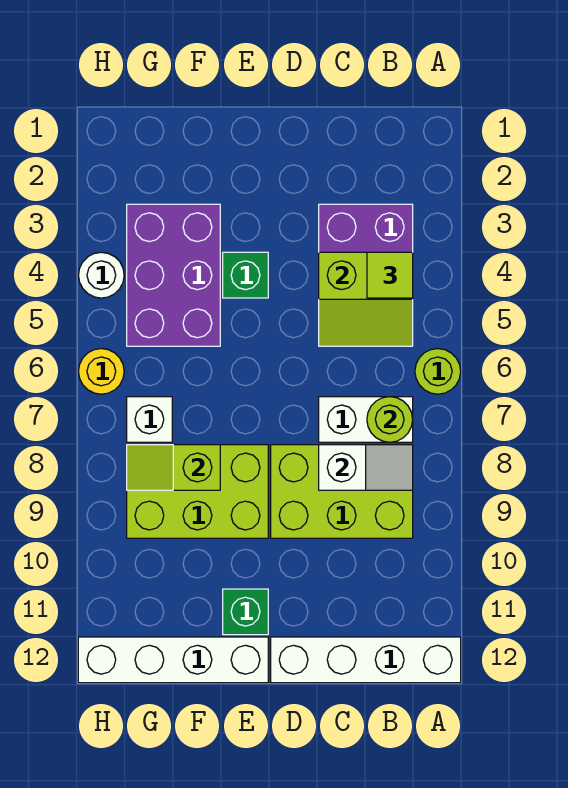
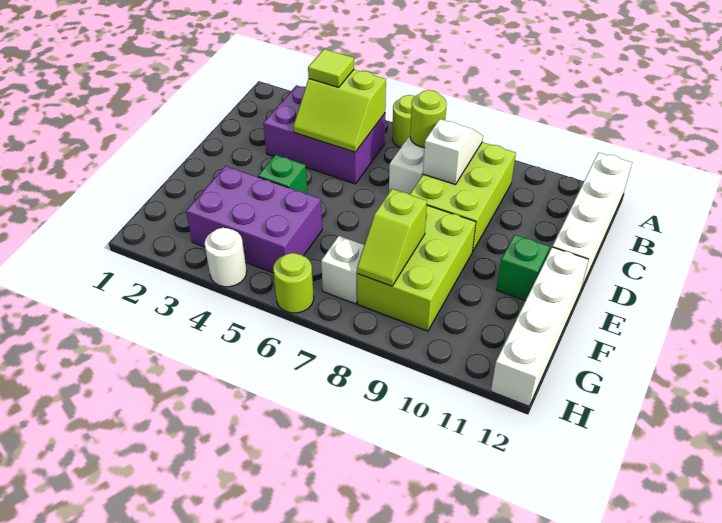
lime 2x2 slope [319,252,413,346] -> lime 2x2 slope turned to [293,69,386,152]
yellow 1x1 round brick [79,349,124,394] -> lime 1x1 round brick [273,253,314,313]

